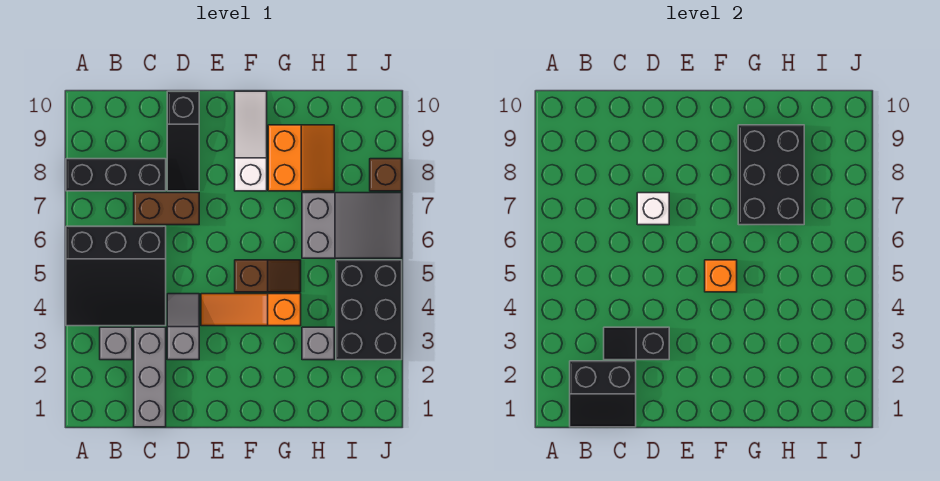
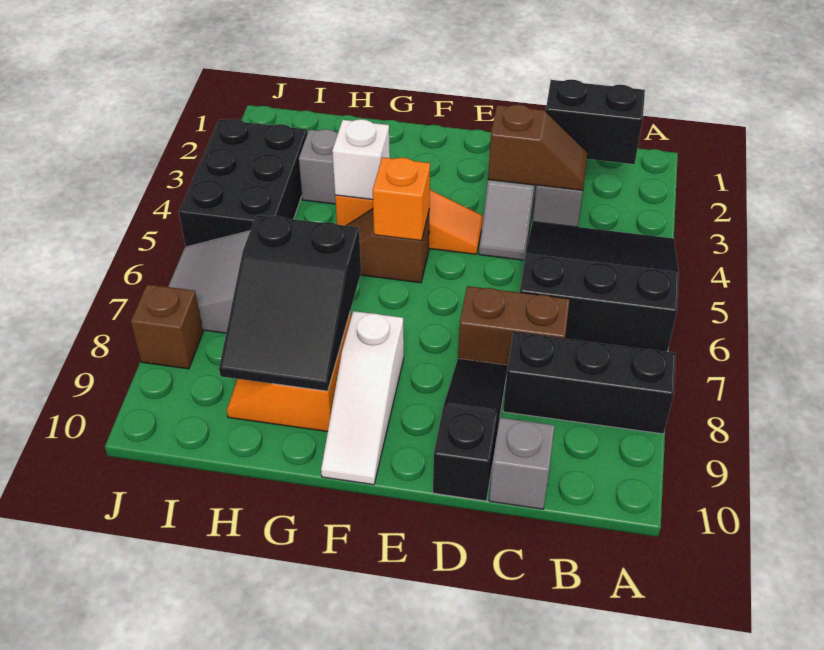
grey 1x1 brick [100,327,132,360] -> grey 1x1 brick moved to [489,418,555,509]
black 1x2 slope [604,327,669,360] -> brown 1x2 slope [488,104,588,191]
white 1x1 brick [637,193,669,225] -> white 1x1 brick moved to [332,119,390,200]
black 2x3 brick [738,125,804,225] -> black 2x3 slope [219,215,361,391]

